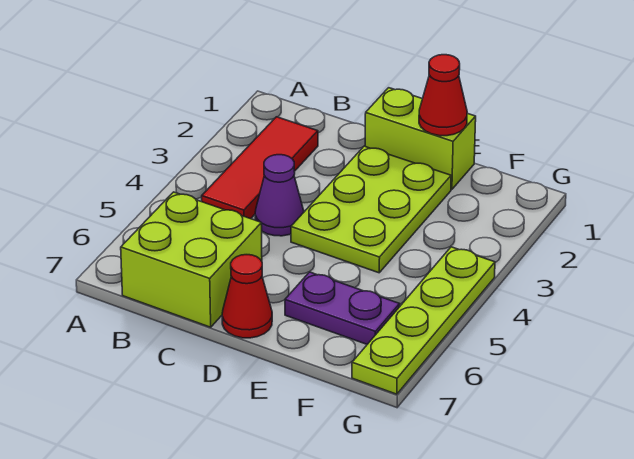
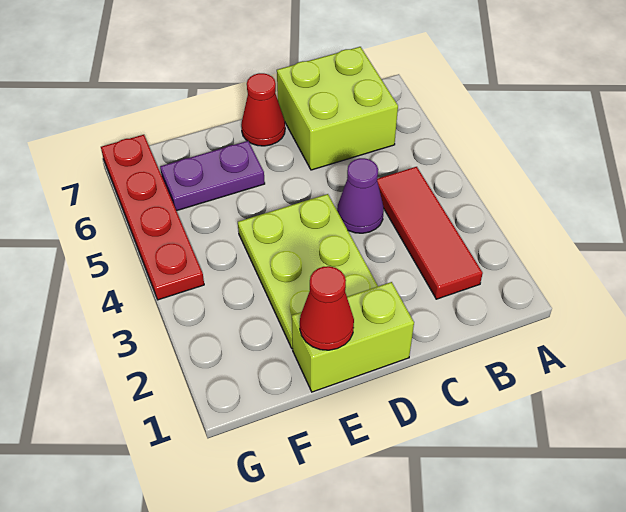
lime 1x4 plate [352,247,495,394] -> red 1x4 plate [101,135,204,300]

